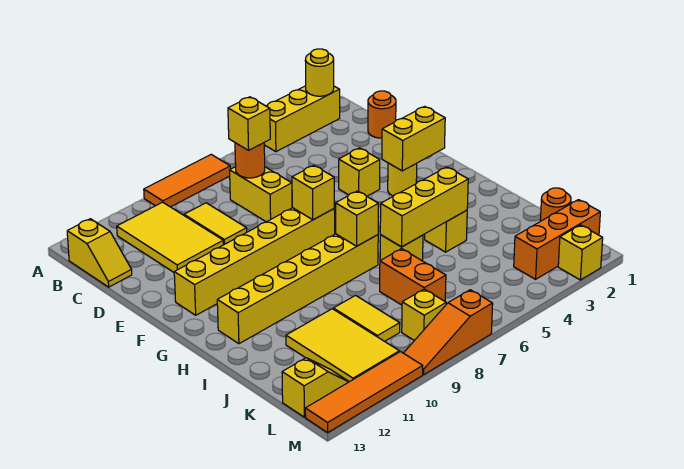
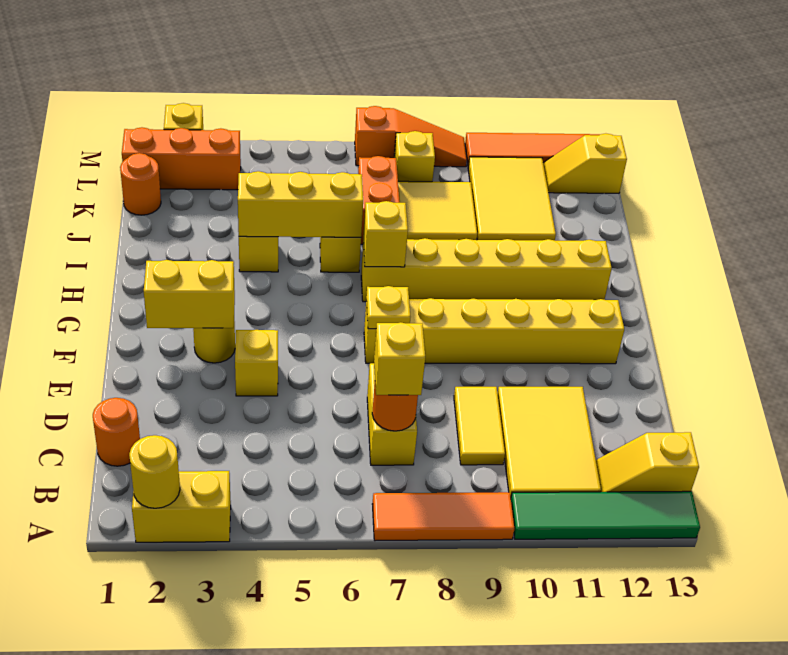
yellow 1x3 brick [264,86,340,152] -> yellow 1x2 brick [132,471,231,542]
none -> green 1x4 tile [511,491,700,539]
yellow 1x2 slope [67,219,132,287] -> yellow 1x2 slope turned to [596,432,699,492]
yellow 1x1 brick [292,165,334,220] -> yellow 1x1 plate [366,286,410,329]
yellow 1x2 tile [333,295,400,341] -> yellow 2x2 tile [398,181,477,240]

